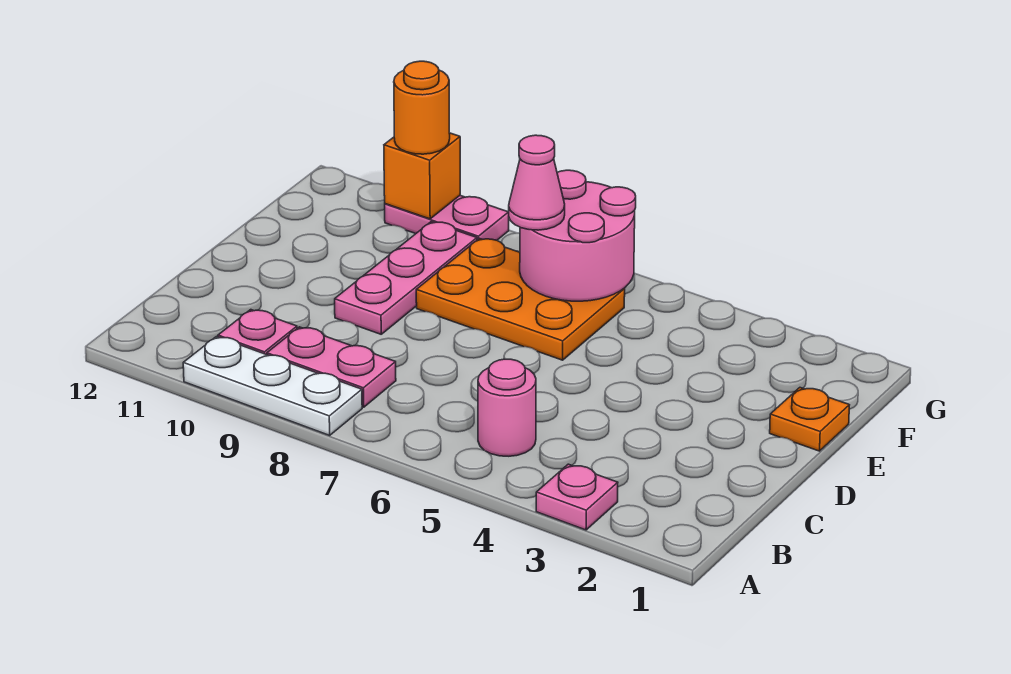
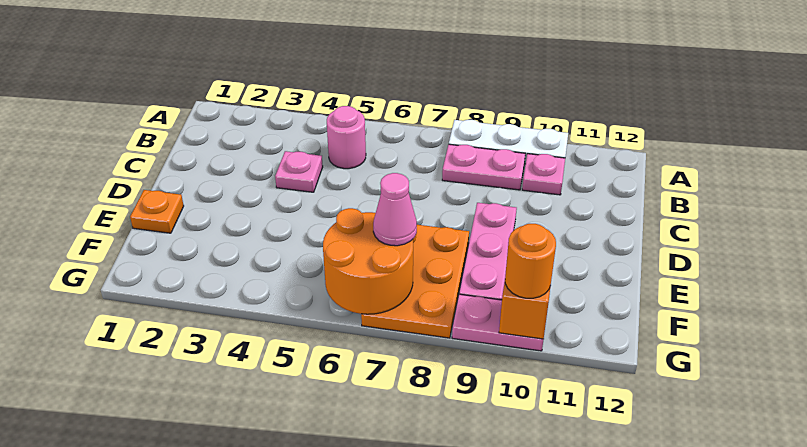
pink 1x1 plate [536,464,618,530] -> pink 1x1 plate moved to [275,151,323,192]
orange 2x3 plate [416,239,625,360] -> orange 2x3 plate turned to [361,225,469,338]
pink 2x2 round brick [520,170,636,301] -> orange 2x2 round brick [323,208,413,314]

